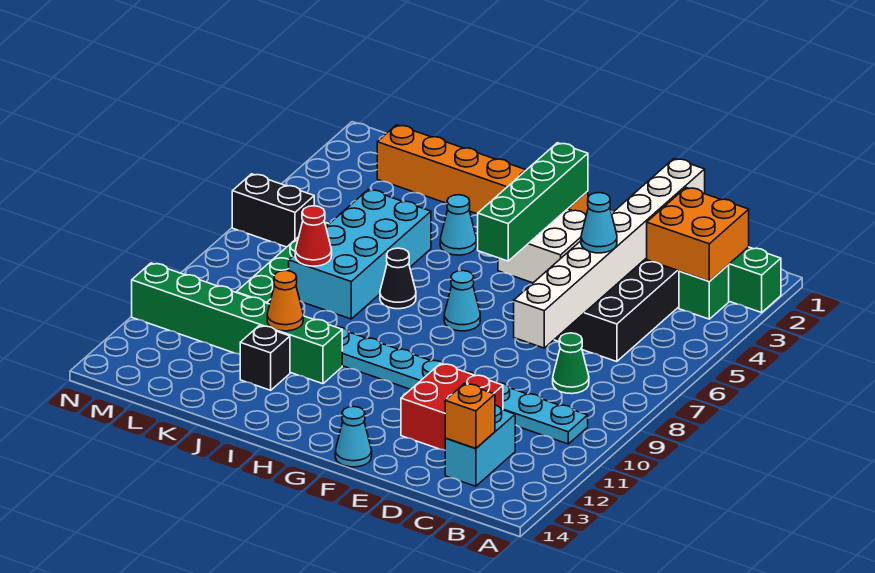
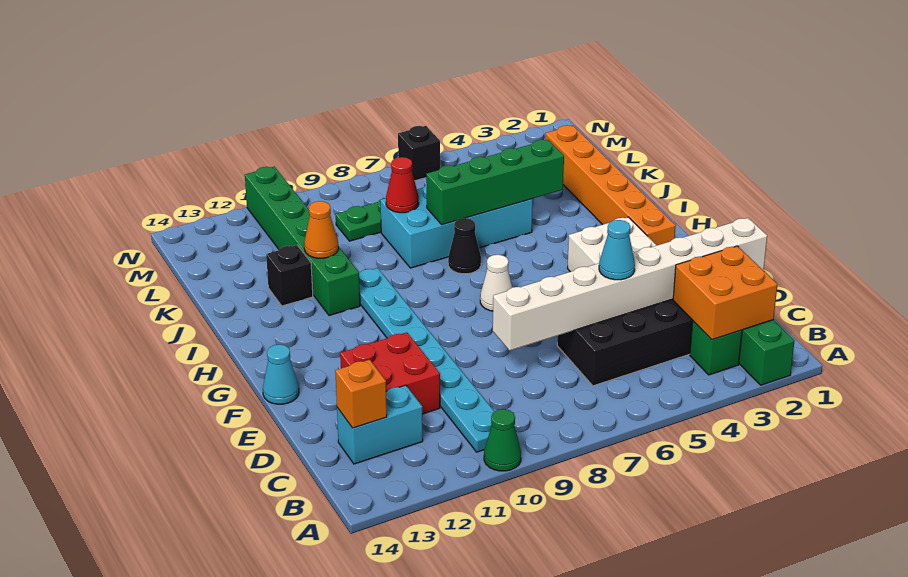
green 1x1 cone [553,333,589,394] -> green 1x1 cone moved to [484,409,521,471]
green 1x4 brick [478,143,588,261] -> green 1x4 brick moved to [426,140,564,225]
cyan 1x1 cone [444,271,480,331] -> white 1x1 cone [480,255,512,311]
cyan 1x1 cone [440,195,476,255] -> none
black 1x2 brick [232,174,314,247] -> black 1x1 brick [398,126,440,181]

